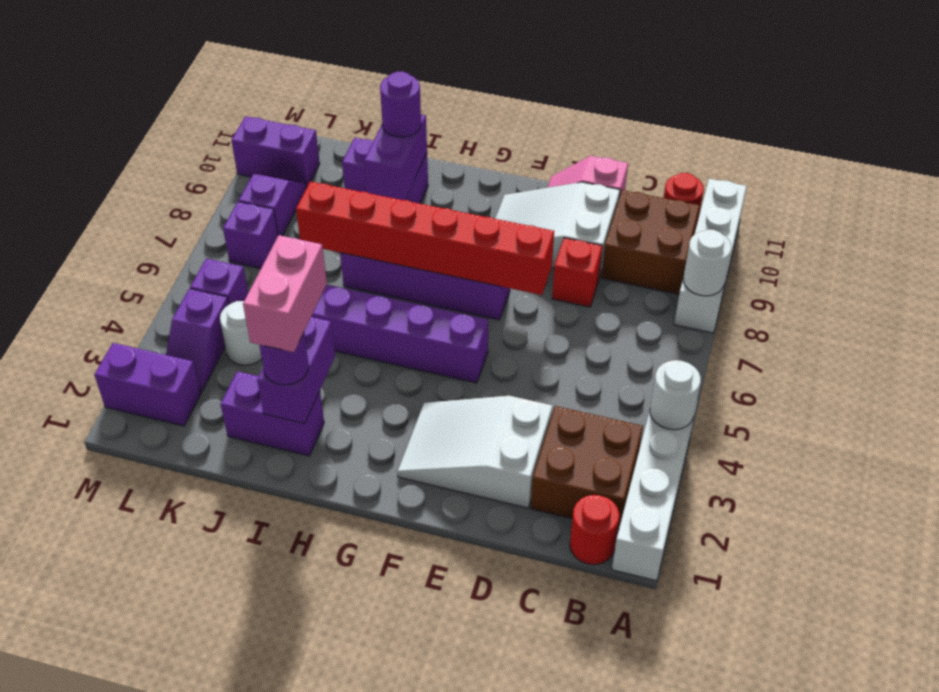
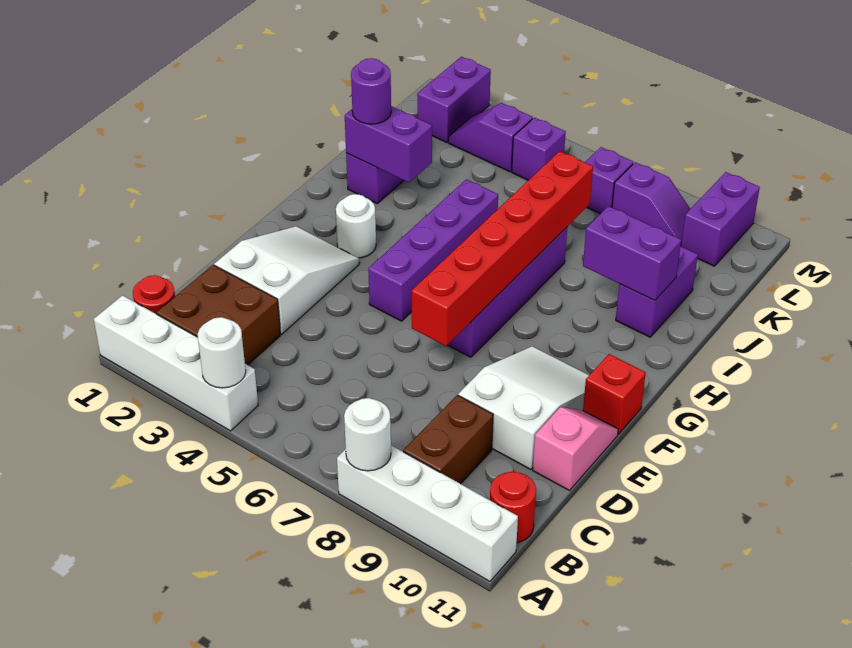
brown 2x2 brick [601,190,700,294] -> brown 1x2 brick [403,395,493,484]
red 1x1 brick [552,238,602,307] -> red 1x1 brick moved to [583,354,646,434]
pink 1x2 brick [243,235,327,352] -> none
purple 1x1 round brick [380,72,421,137] -> none
white 1x1 round brick [220,301,262,365] -> white 1x1 round brick moved to [336,194,376,258]

